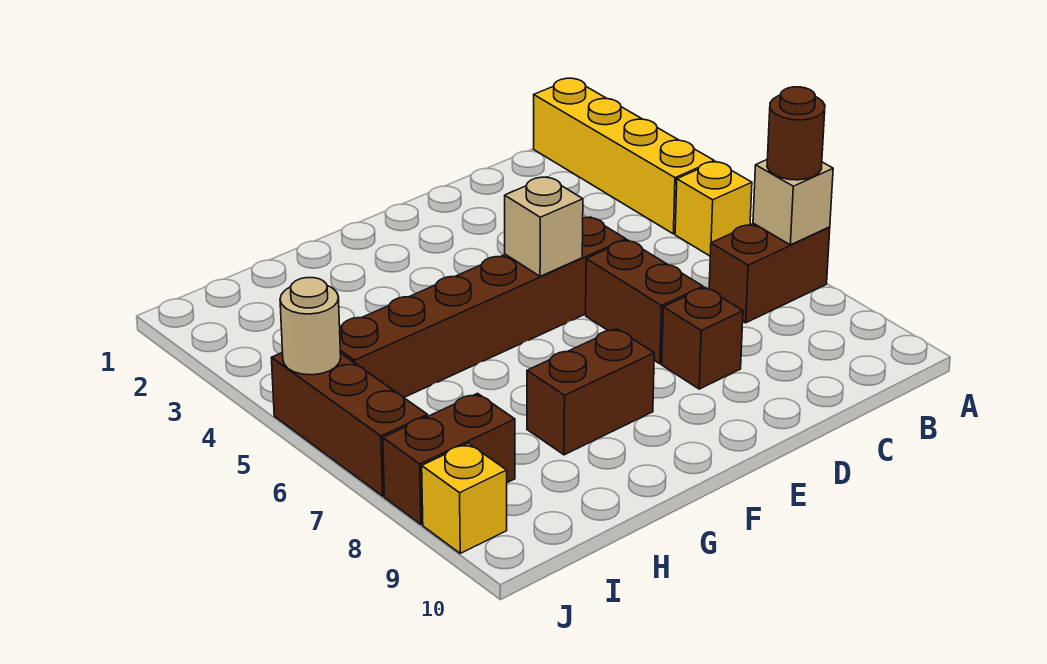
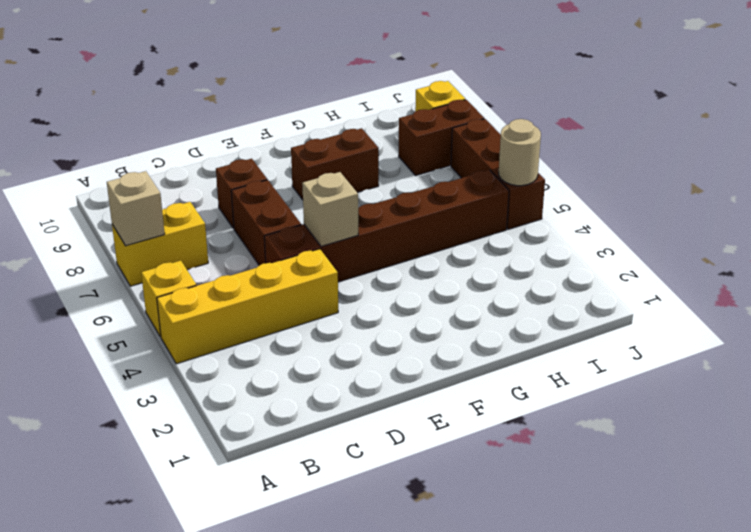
yellow 1x4 brick [534,78,714,234] -> yellow 1x4 brick turned to [157,249,338,364]
brown 1x2 brick [709,223,830,323] -> yellow 1x2 brick [112,202,208,286]
brown 1x1 round brick [767,87,825,180] -> none

